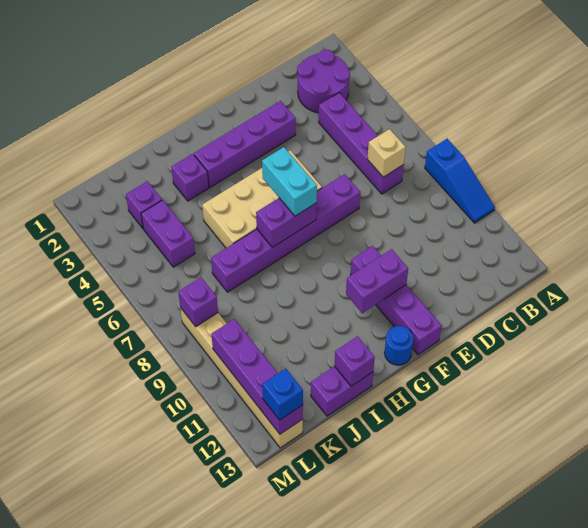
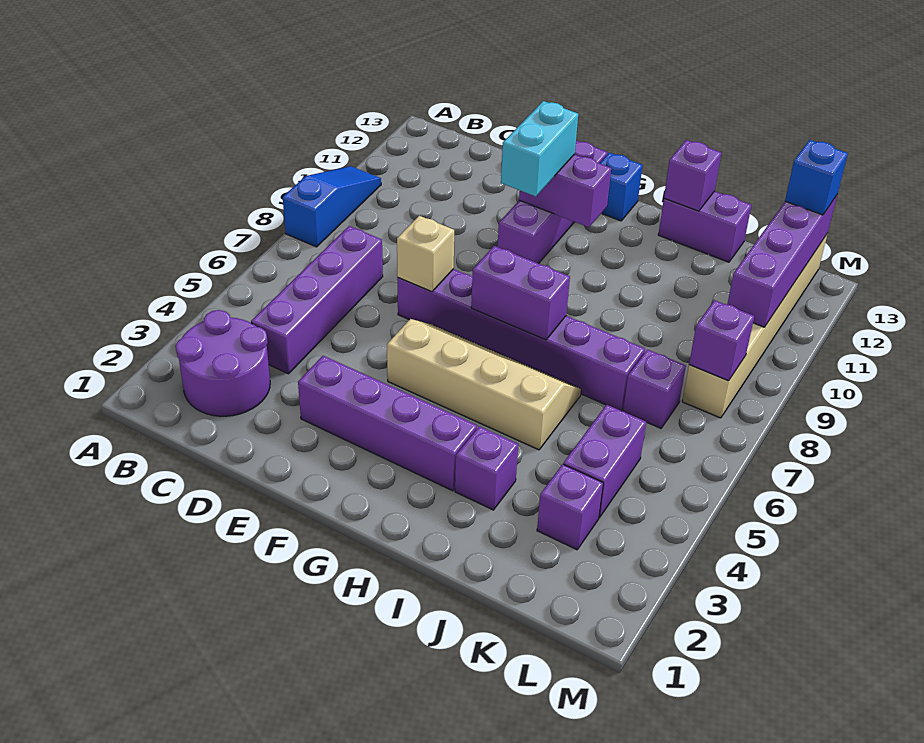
tan 1x1 brick [367,129,406,177] -> tan 1x1 brick moved to [397,216,454,292]
tan 2x4 brick [202,150,322,248] -> tan 2x4 slope [387,319,581,450]
cyan 1x2 brick [262,147,317,216] -> cyan 1x2 brick moved to [501,101,578,196]
blue 1x1 round brick [385,326,414,365] -> blue 1x1 brick [600,153,643,221]
none -> purple 1x1 brick [623,349,686,428]

